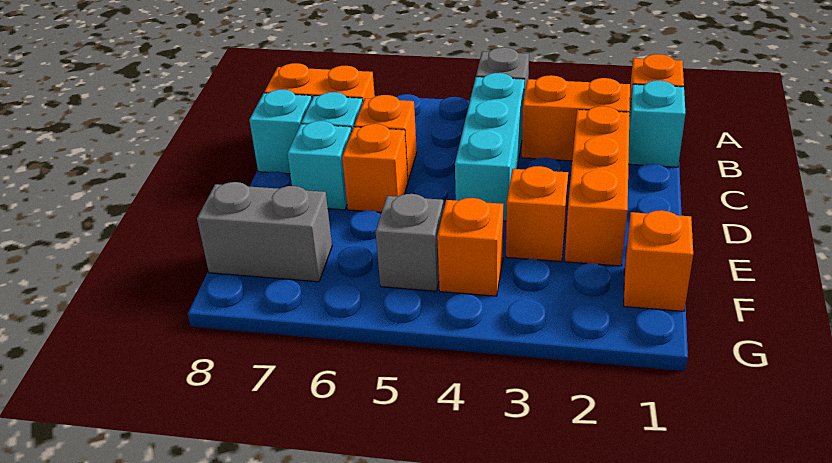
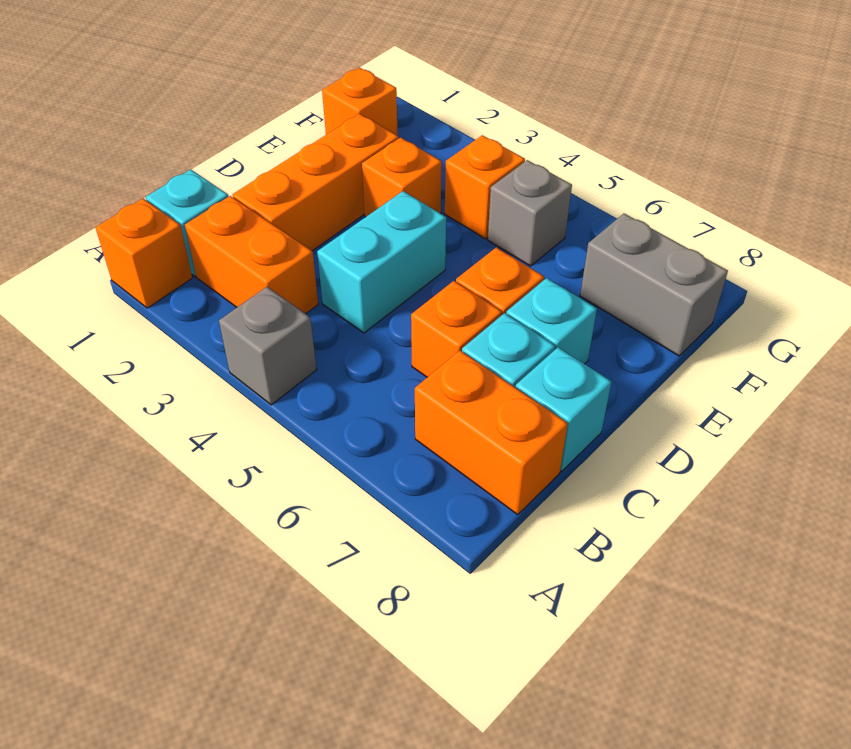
cyan 1x3 brick [455,73,525,221] -> cyan 1x2 brick [317,191,446,333]

